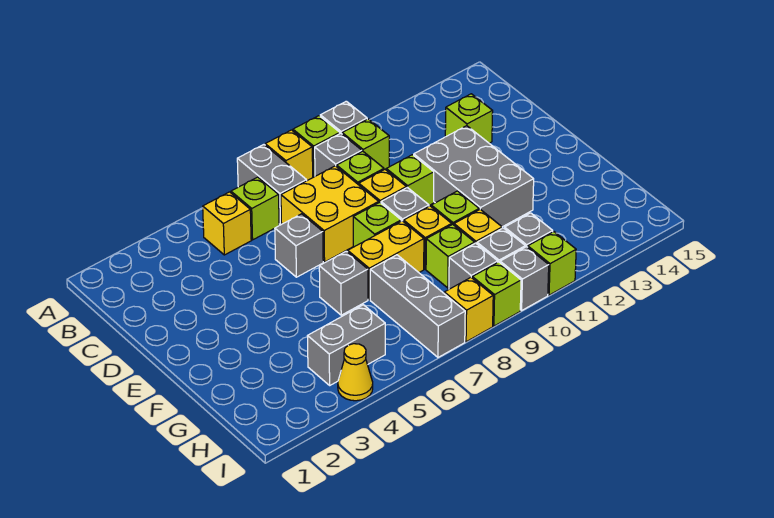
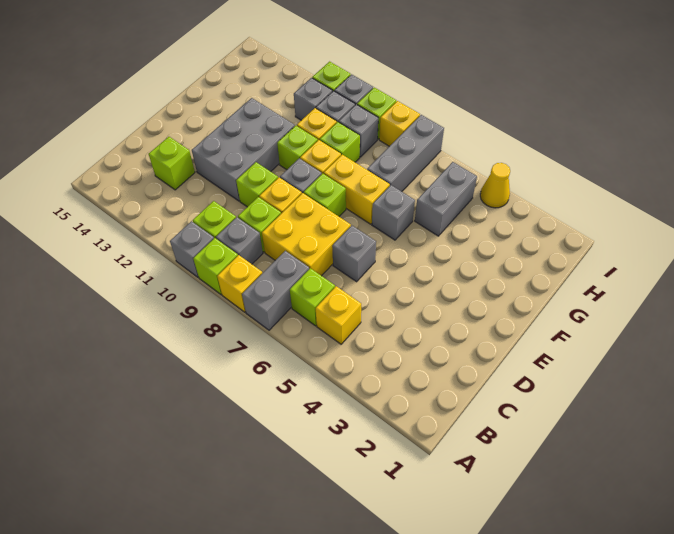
grey 1x2 brick [308,305,385,385] -> grey 1x2 brick turned to [415,162,477,236]

